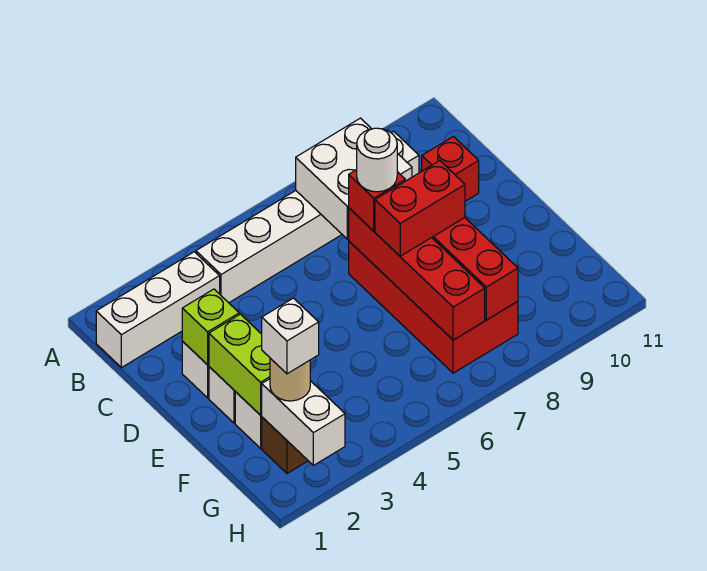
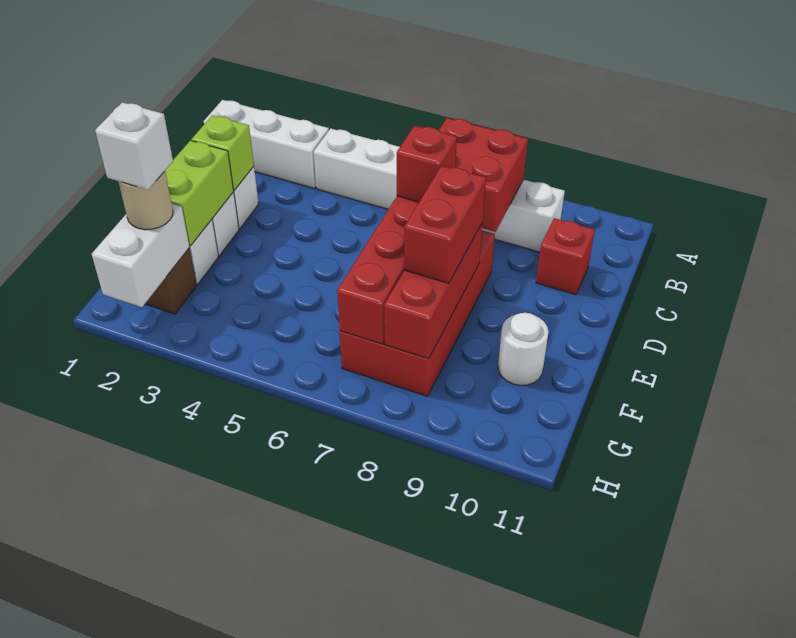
white 2x2 brick [296,118,412,239] -> red 2x2 brick [439,118,528,232]
white 1x1 round brick [357,128,397,192] -> white 1x1 round brick moved to [498,313,549,385]
red 1x2 brick [375,161,465,256] -> red 1x2 brick turned to [404,166,486,283]

